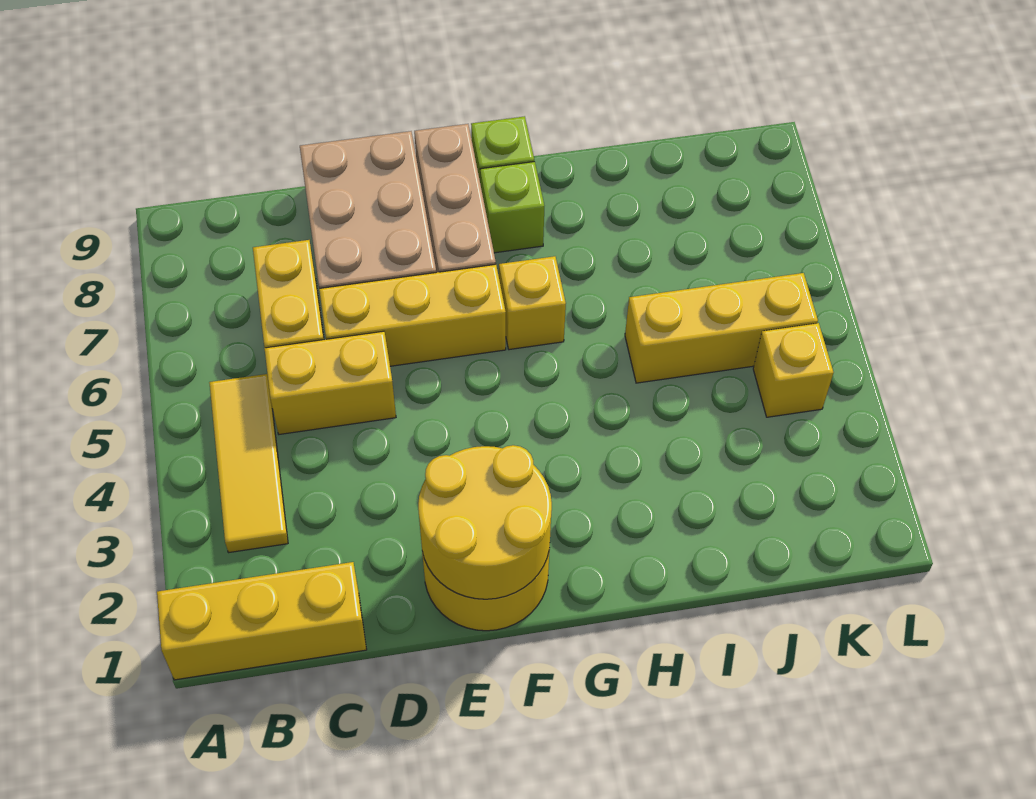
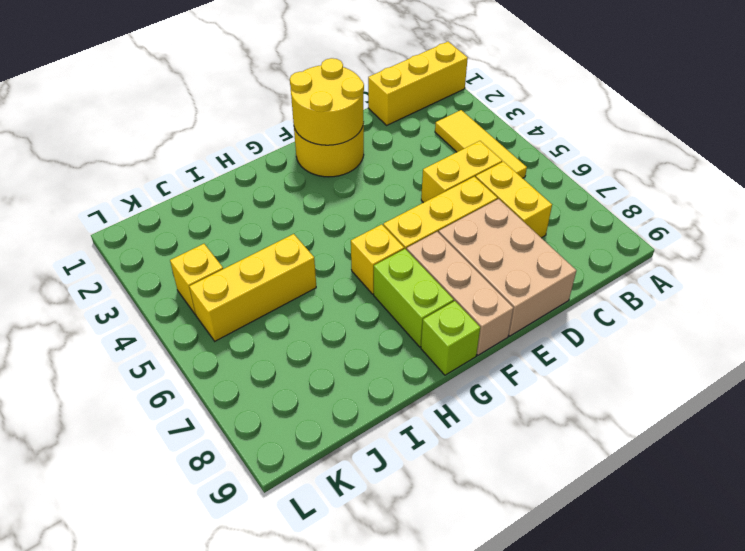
lime 1x1 brick [480,162,544,253] -> lime 1x2 brick [374,249,454,347]

